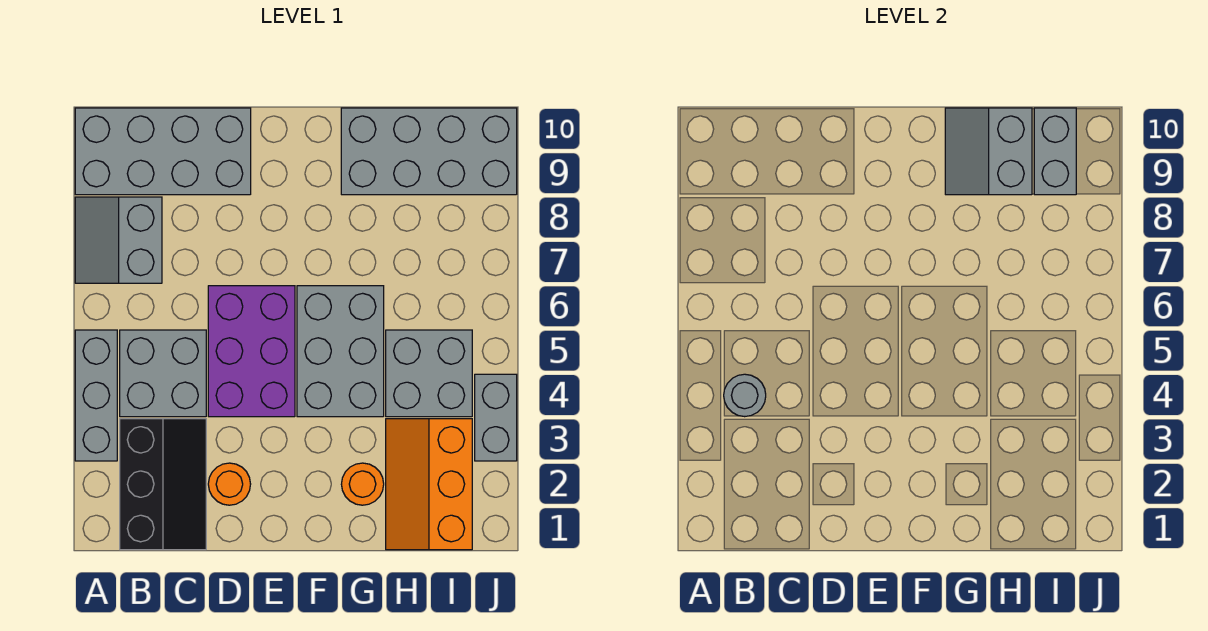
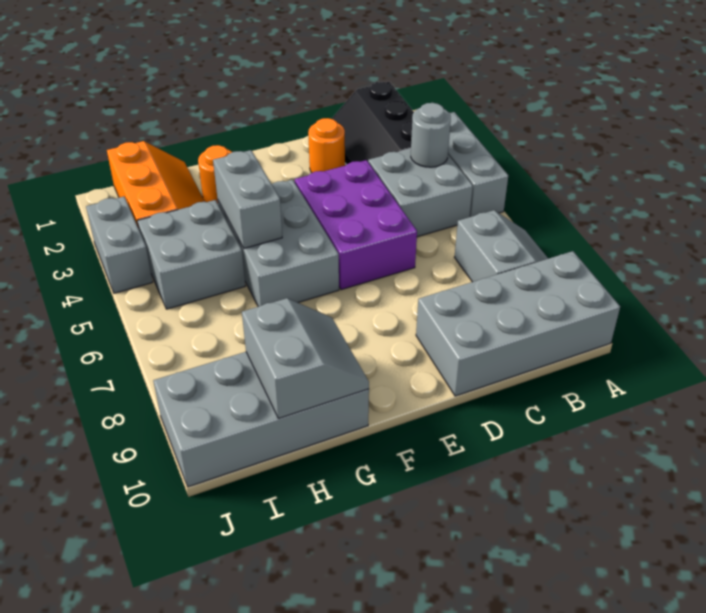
grey 1x2 brick [1034,108,1076,195] -> grey 1x2 brick moved to [213,150,282,248]

